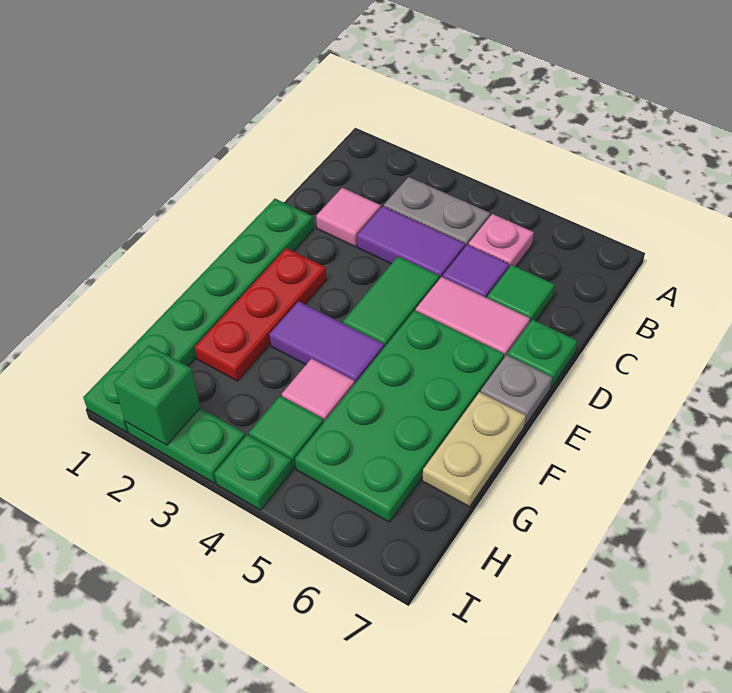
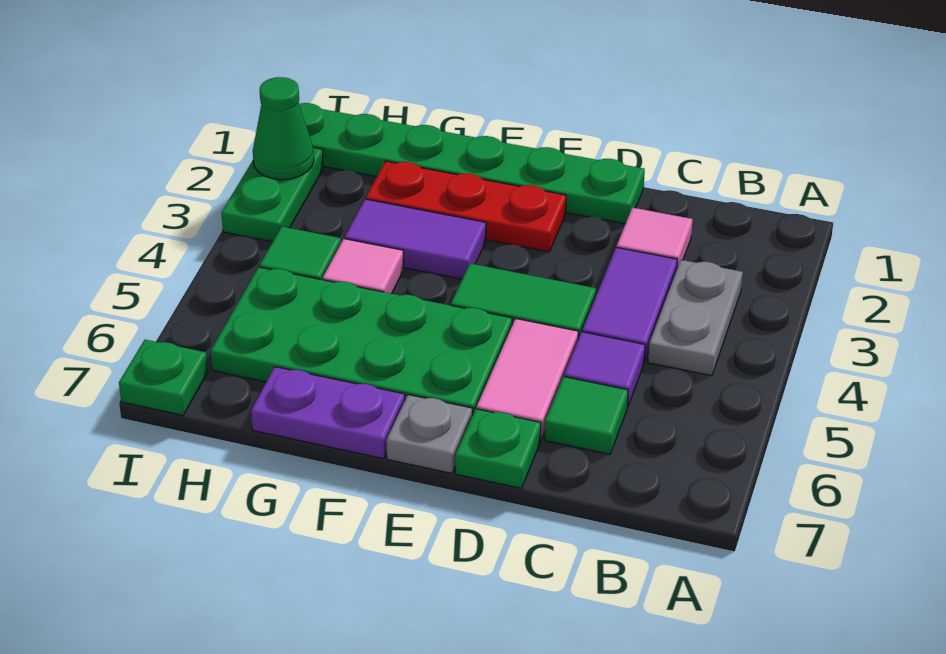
pink 1x1 plate [469,214,534,267] -> none
purple 1x2 tile [269,301,384,383] -> purple 1x2 tile turned to [345,199,486,279]
tan 1x2 plate [423,392,526,507] -> purple 1x2 plate [251,367,405,459]
green 1x1 brick [113,345,200,445] -> green 1x1 cone [253,77,314,180]
green 1x1 plate [214,435,293,510] -> green 1x1 plate moved to [119,340,208,415]

